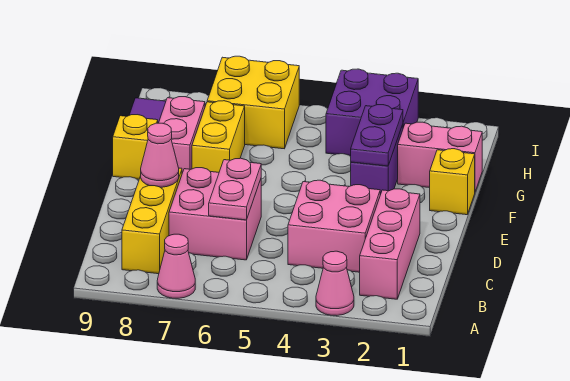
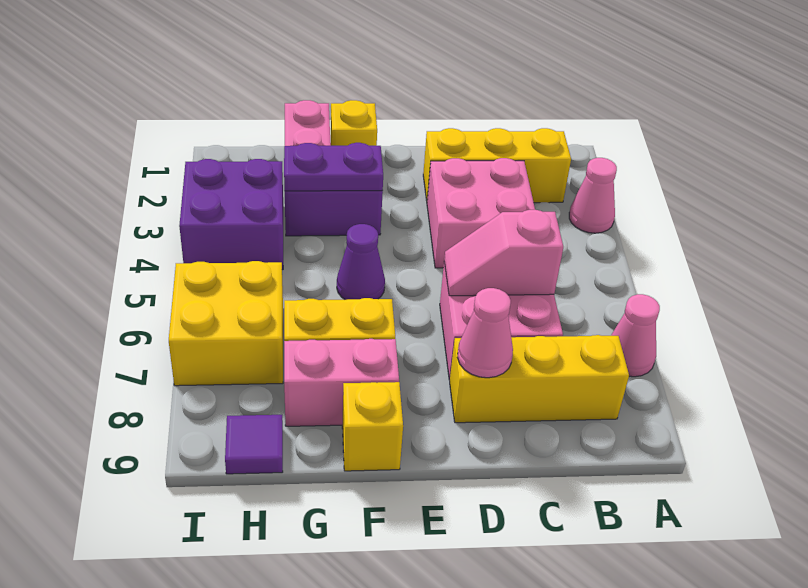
pink 1x3 brick [360,189,420,299] -> yellow 1x3 brick [423,128,571,203]
pink 1x2 plate [209,158,261,220] -> pink 1x2 slope [444,210,563,296]
none -> purple 1x1 cone [337,224,385,300]

